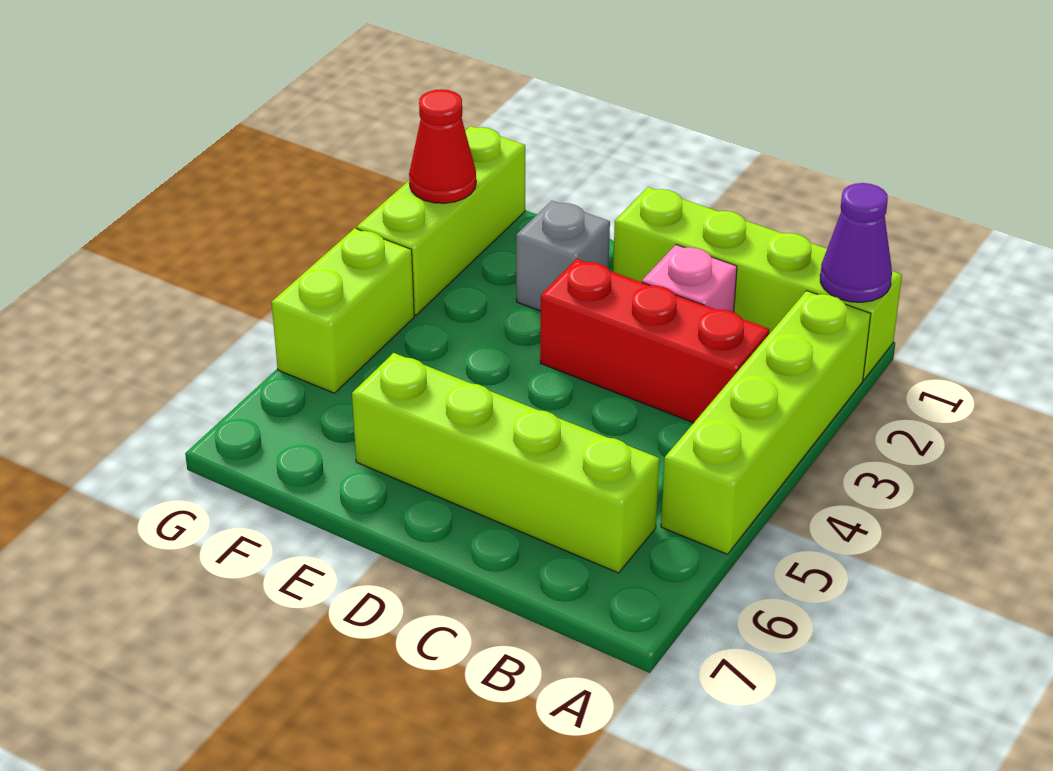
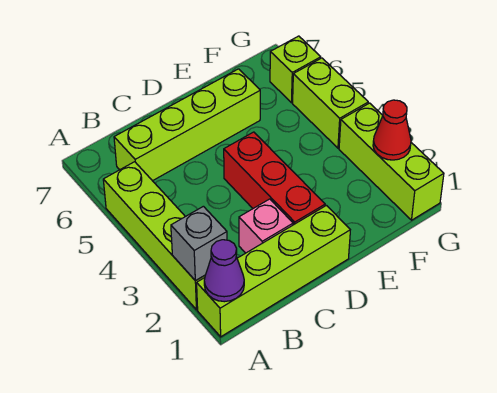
red 1x3 brick [540,259,769,423] -> red 1x3 brick turned to [224,132,325,225]
grey 1x1 brick [516,201,610,311] -> grey 1x1 brick moved to [171,206,227,281]
none -> lime 1x1 brick [270,36,321,103]

